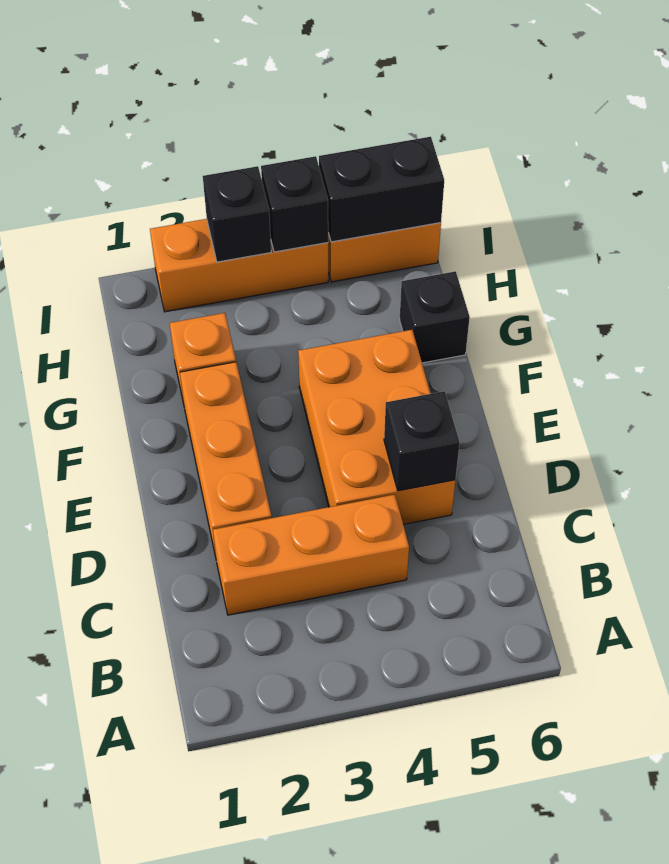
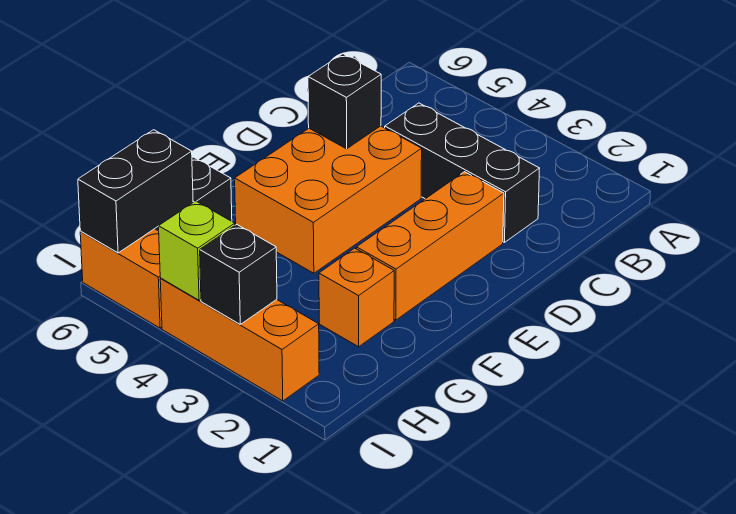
orange 1x3 brick [213,495,409,615] -> black 1x3 brick [385,103,540,243]
black 1x1 brick [261,156,328,252] -> lime 1x1 brick [158,201,235,300]
black 1x2 brick [319,137,444,242] -> black 1x2 brick turned to [78,130,193,253]

